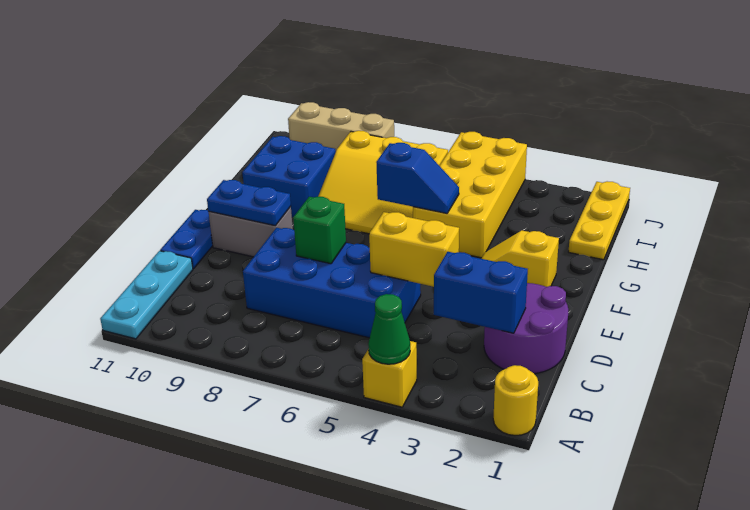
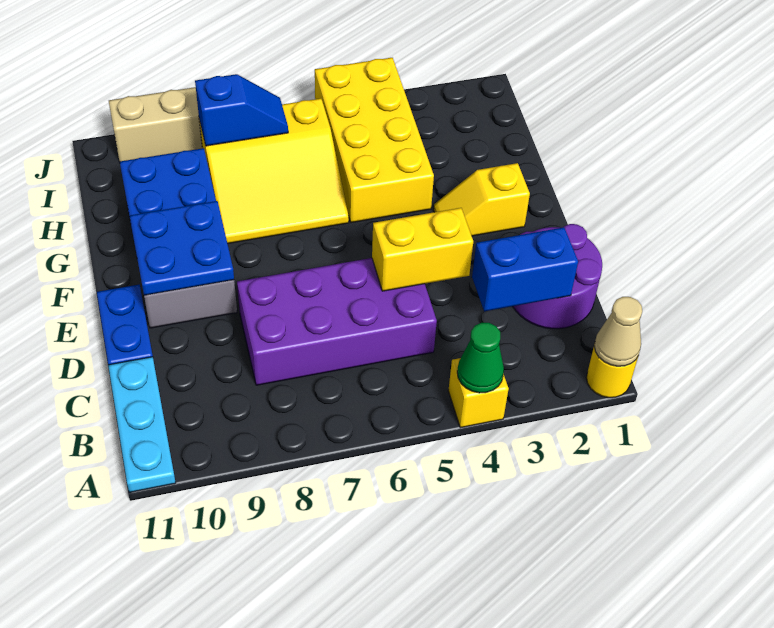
none -> tan 1x1 cone [594,297,642,366]
blue 2x4 brick [243,228,421,338] -> purple 2x4 brick [237,258,437,385]
green 1x1 brick [293,197,346,264] -> none
blue 1x2 plate [207,180,291,226] -> blue 2x2 plate [130,201,234,295]
blue 1x2 slope [376,143,459,214] -> blue 1x2 slope moved to [195,74,288,146]
yellow 1x3 plate [569,181,630,260] -> none

